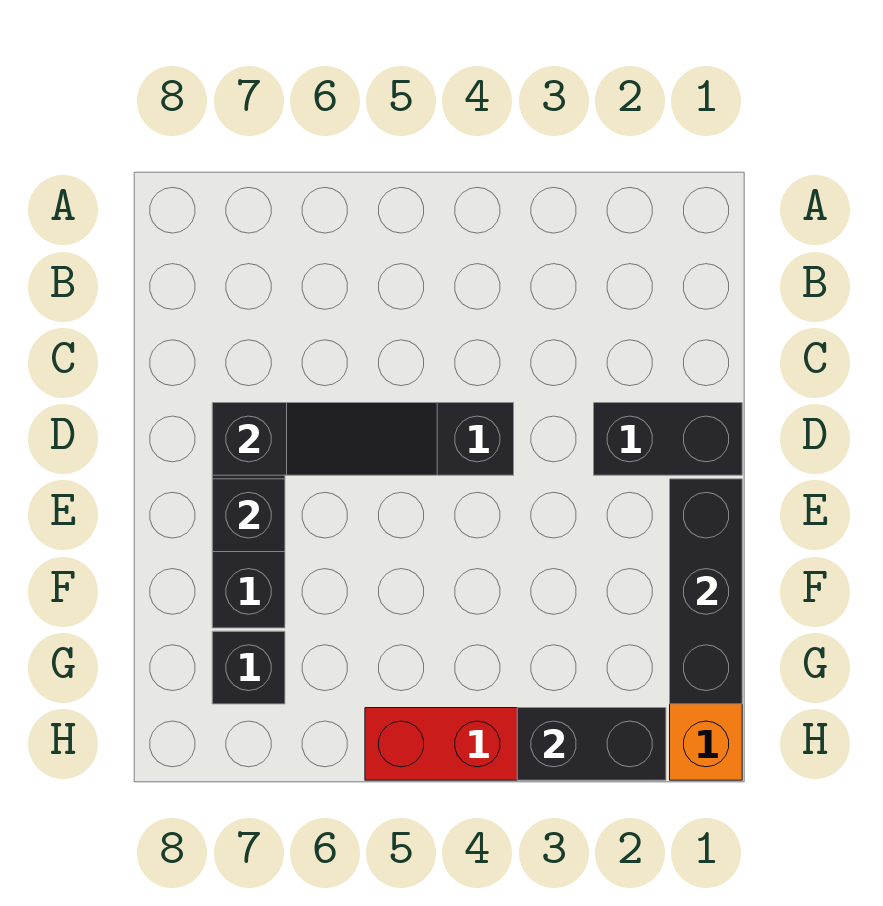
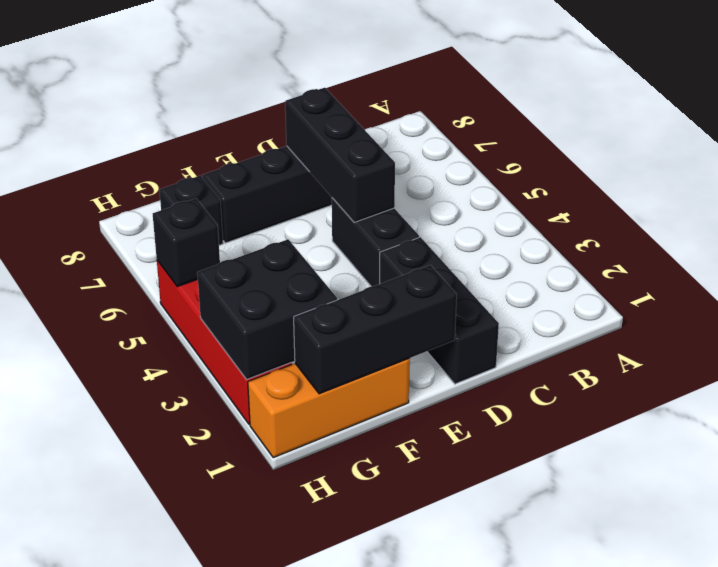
black 1x2 brick [594,403,742,475] -> black 1x3 brick [380,237,499,384]
black 1x3 slope [212,403,437,475] -> black 1x3 brick [285,88,395,222]
black 1x1 brick [212,479,285,552] -> black 1x1 brick moved to [153,199,220,287]
black 1x2 brick [517,708,666,780] -> black 2x2 brick [197,239,337,379]

